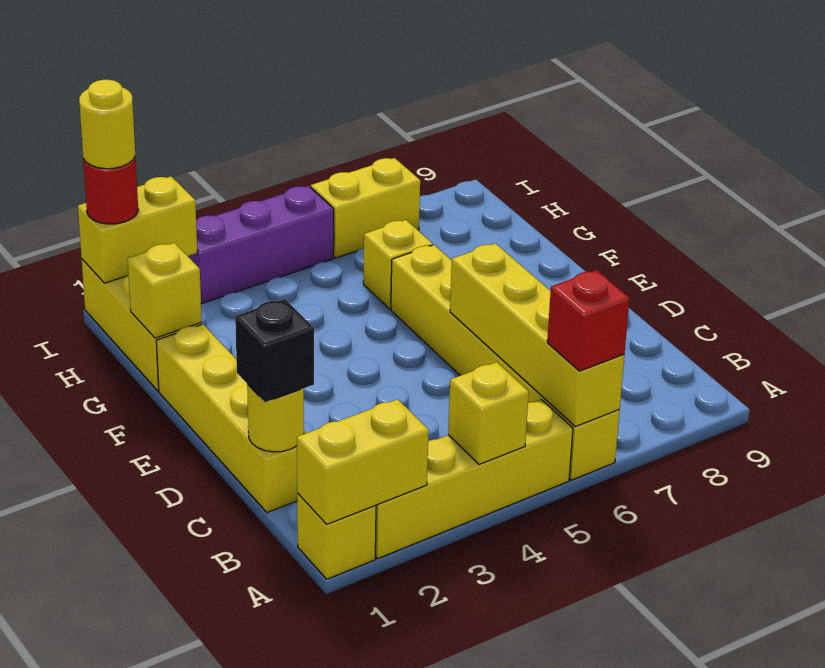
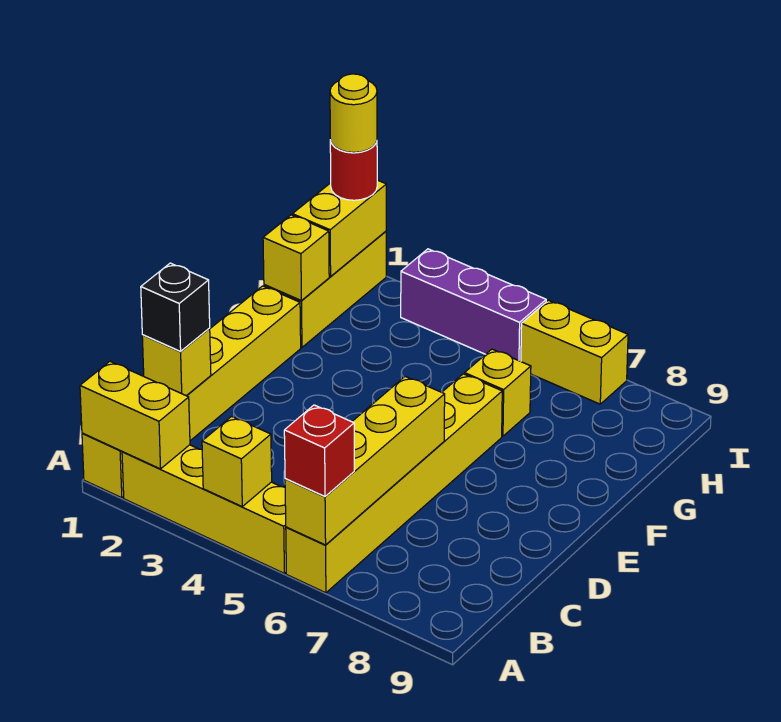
yellow 1x1 round brick [247,384,304,452] -> yellow 1x1 brick [142,329,211,396]
yellow 1x2 brick [78,177,197,283] -> yellow 1x2 brick turned to [292,180,386,277]

